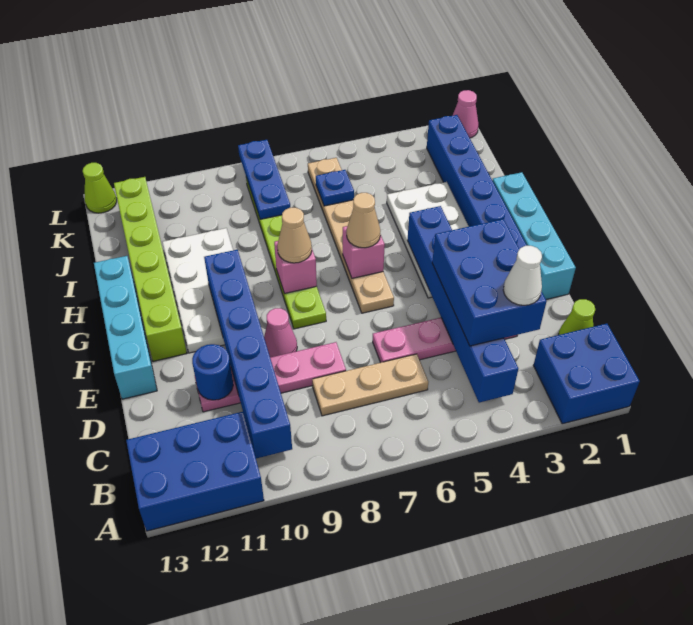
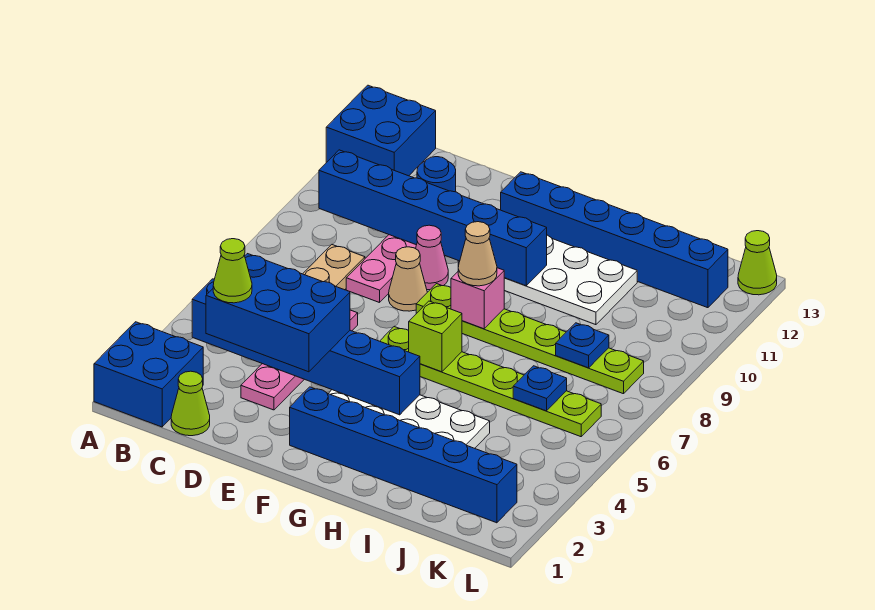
blue 2x3 brick [126,412,264,531] -> blue 2x2 brick [326,85,436,176]
white 1x1 cone [503,246,542,305] -> lime 1x1 cone [213,239,252,303]
cyan 1x4 brick [492,172,576,299] -> none
cyan 1x4 brick [94,256,157,399] -> none
tan 1x6 plate [308,158,394,313] -> lime 1x6 plate [380,326,601,437]
lime 1x6 brick [114,177,187,361] -> blue 1x6 brick [501,172,728,308]
pink 1x1 brick [343,226,385,278] -> lime 1x1 brick [409,301,462,372]
tan 1x1 cone [347,193,380,248] -> tan 1x1 cone moved to [389,247,427,311]
blue 1x3 plate [238,140,290,219] -> blue 1x1 plate [556,323,609,368]
pink 1x1 cone [453,90,479,138] -> none

